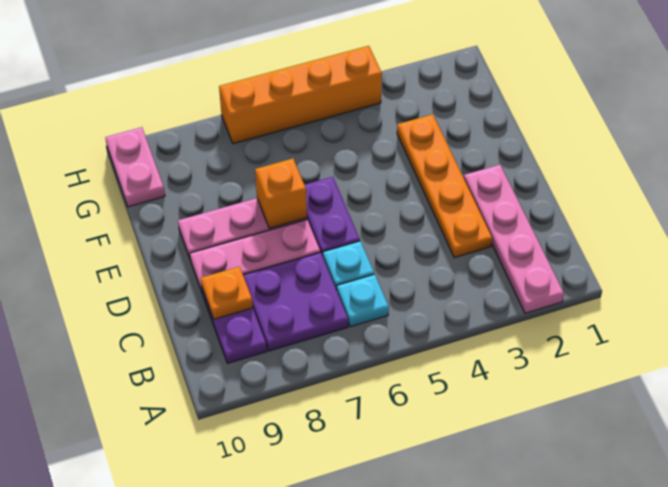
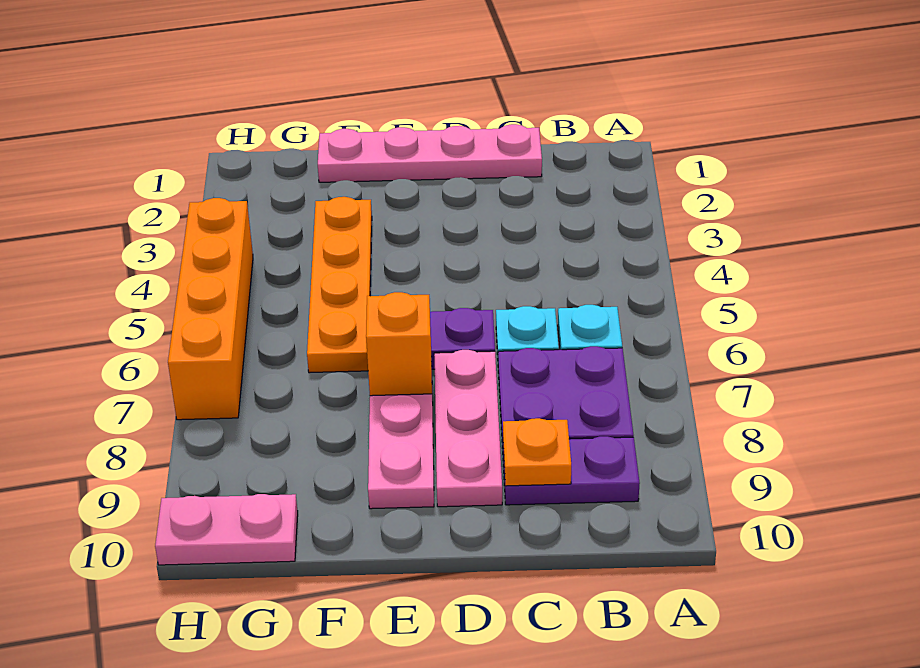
pink 1x4 plate [464,165,564,313] -> pink 1x4 plate moved to [318,124,542,182]
orange 1x4 plate [397,114,492,258] -> orange 1x4 plate turned to [307,197,372,373]

